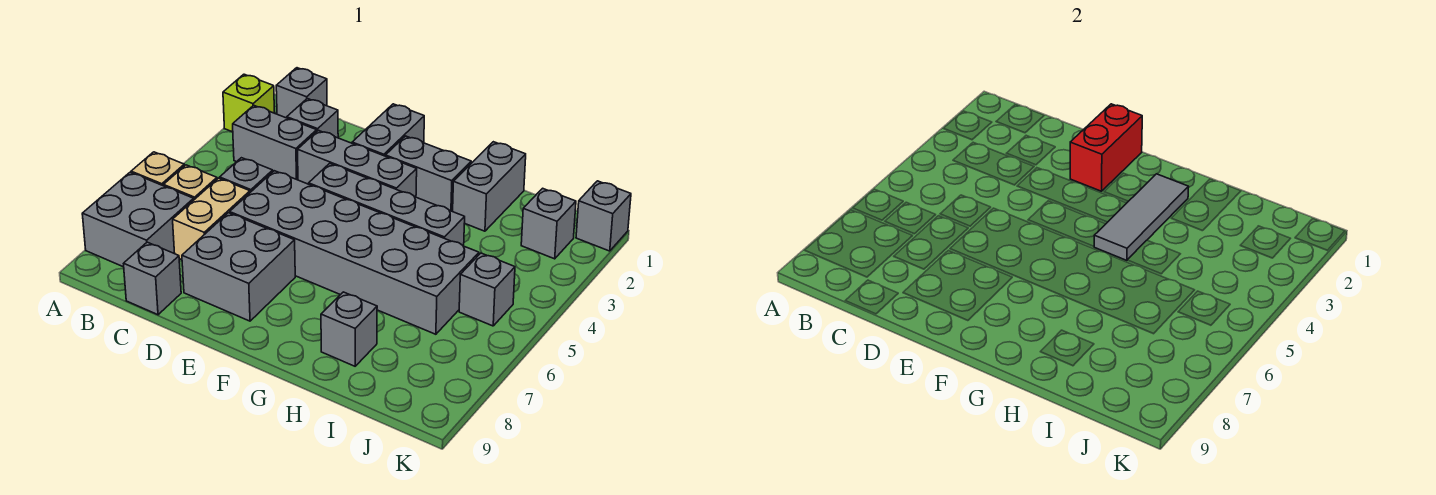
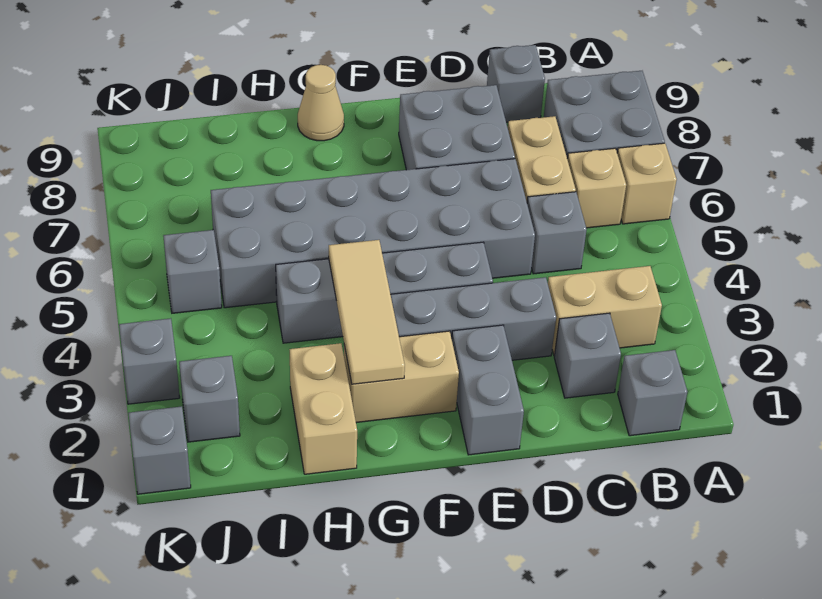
lime 1x1 brick [223,74,274,132] -> none
grey 1x2 brick [233,105,317,180] -> tan 1x2 brick [548,266,662,356]
red 1x2 brick [1070,104,1142,191] -> none
grey 1x2 brick [386,136,471,211] -> tan 1x2 brick [344,331,459,423]
grey 1x3 tile [1094,174,1188,260] -> tan 1x3 tile [329,240,405,384]
none -> tan 1x1 cone [298,65,344,141]
grey 1x2 brick [453,142,526,231] -> tan 1x2 brick [290,343,357,474]
grey 1x1 brick [321,292,377,366] -> grey 1x1 brick moved to [119,318,180,404]

